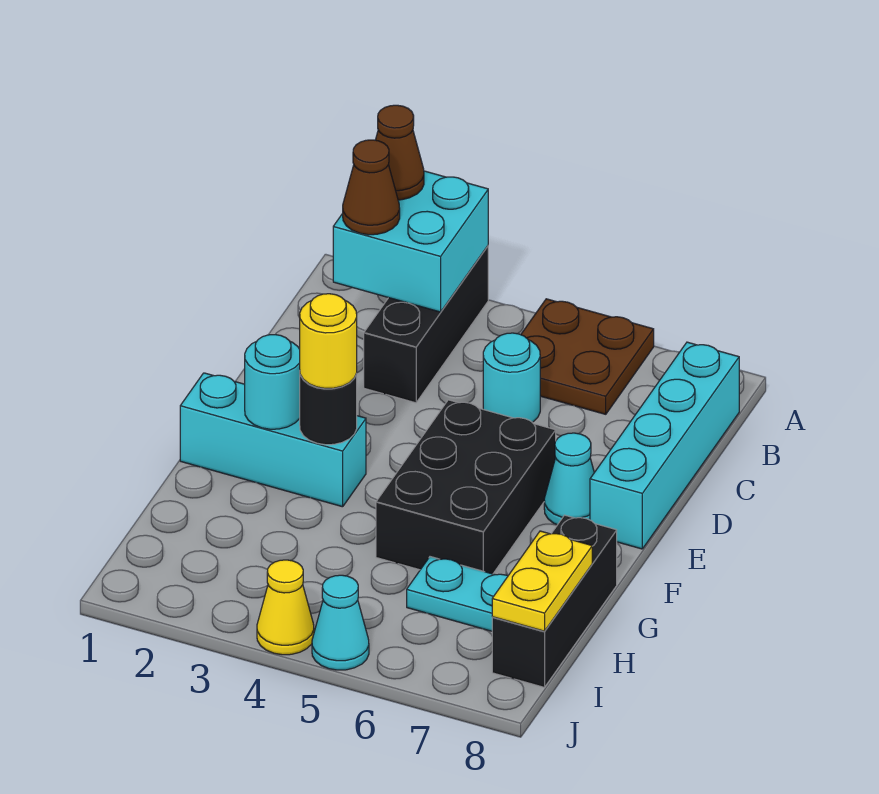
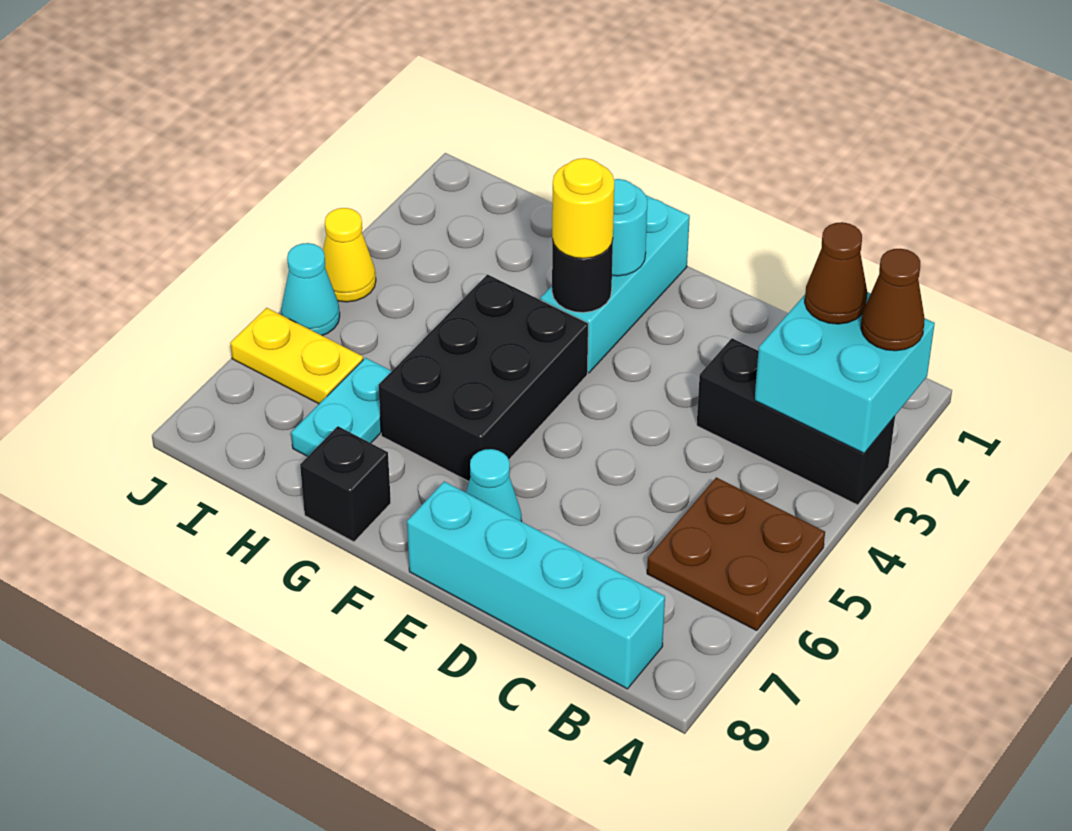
cyan 1x1 round brick [483,333,540,422] -> none
black 2x3 brick [376,400,556,574] -> black 2x3 brick turned to [378,274,588,481]
black 1x3 brick [492,515,617,687] -> black 1x1 brick [300,426,391,542]
yellow 1x2 plate [492,531,592,631] -> yellow 1x2 plate moved to [231,308,363,404]

